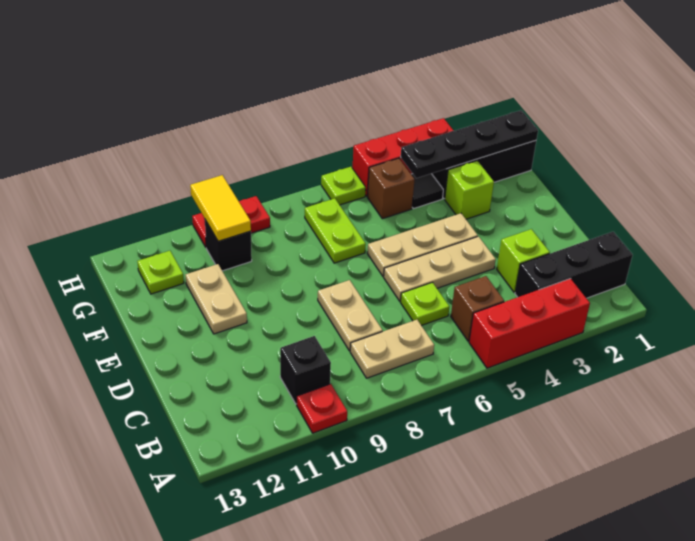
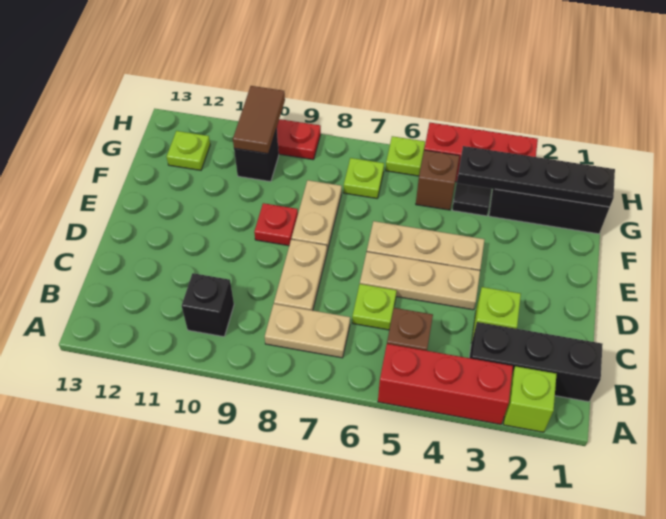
red 1x1 plate [297,384,347,433] -> red 1x1 plate moved to [254,203,298,246]
tan 1x2 plate [186,264,247,334] -> tan 1x2 plate moved to [292,180,342,251]
lime 1x1 brick [445,161,494,219] -> lime 1x1 brick moved to [503,366,556,432]
lime 1x2 plate [305,198,366,263] -> lime 1x1 plate [344,158,384,198]
yellow 1x2 tile [190,175,251,241] -> brown 1x2 tile [233,86,285,154]

